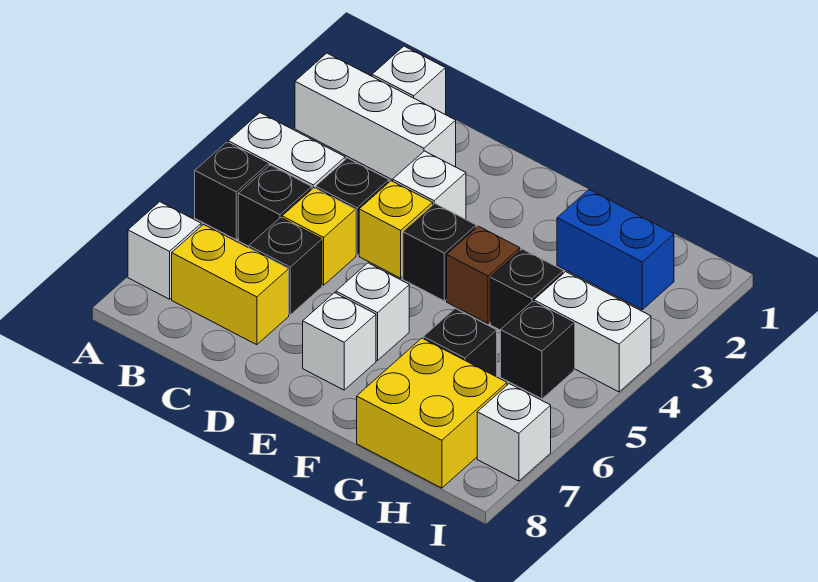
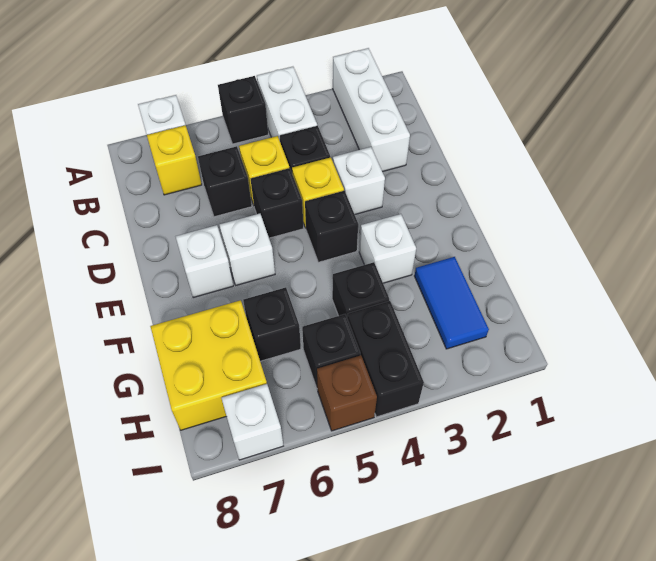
white 1x1 brick [372,46,446,115] -> white 1x1 brick moved to [359,214,416,283]
black 1x1 brick [238,165,312,246] -> black 1x1 brick moved to [251,168,303,238]
yellow 1x2 brick [172,225,289,345] -> yellow 1x1 brick [147,125,202,195]
brown 1x1 brick [447,226,520,324] -> brown 1x1 brick moved to [317,355,377,431]
blue 1x2 brick [557,190,674,310] -> blue 1x2 tile [415,257,489,349]
white 1x2 brick [534,272,651,392] -> black 1x2 brick [347,301,424,417]

